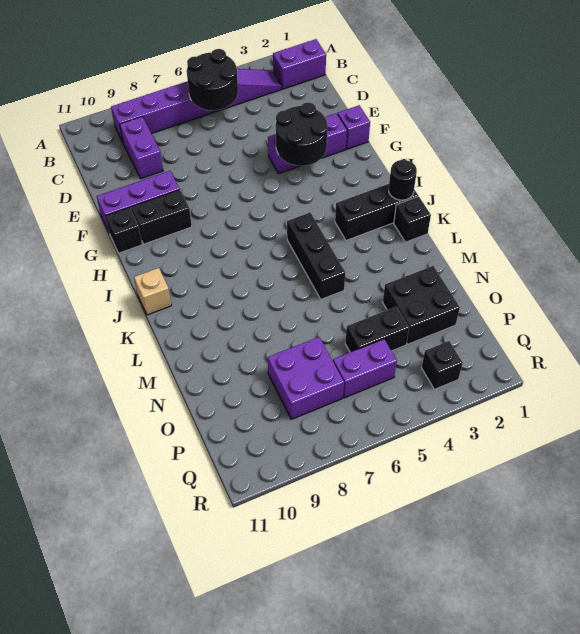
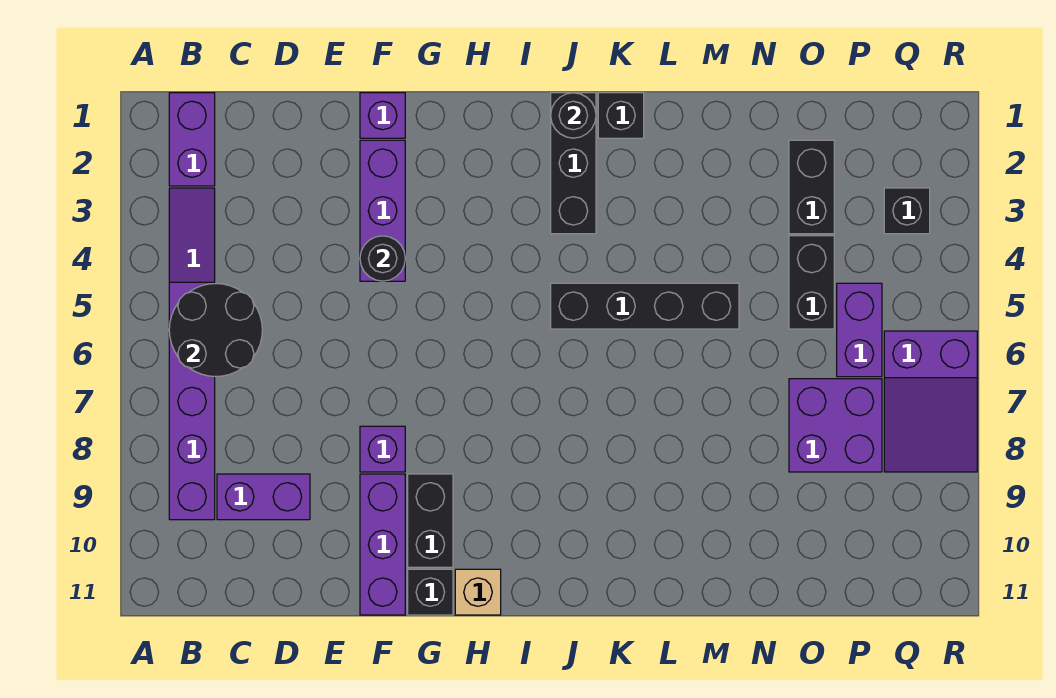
black 2x2 round brick [276,102,328,166] -> black 1x1 round brick [360,236,405,281]
none -> purple 1x1 brick [360,426,405,472]
black 1x3 brick [287,212,345,299] -> black 1x4 brick [551,283,739,329]
tan 1x1 brick [134,268,171,315] -> tan 1x1 brick moved to [455,569,501,615]
black 2x2 brick [383,266,460,344] -> black 1x2 brick [789,140,834,234]
none -> purple 2x3 slope [884,331,977,472]

